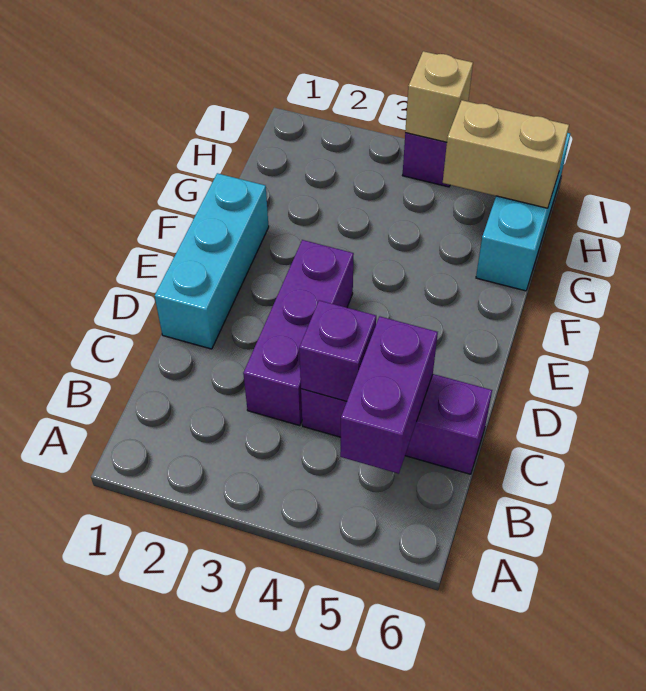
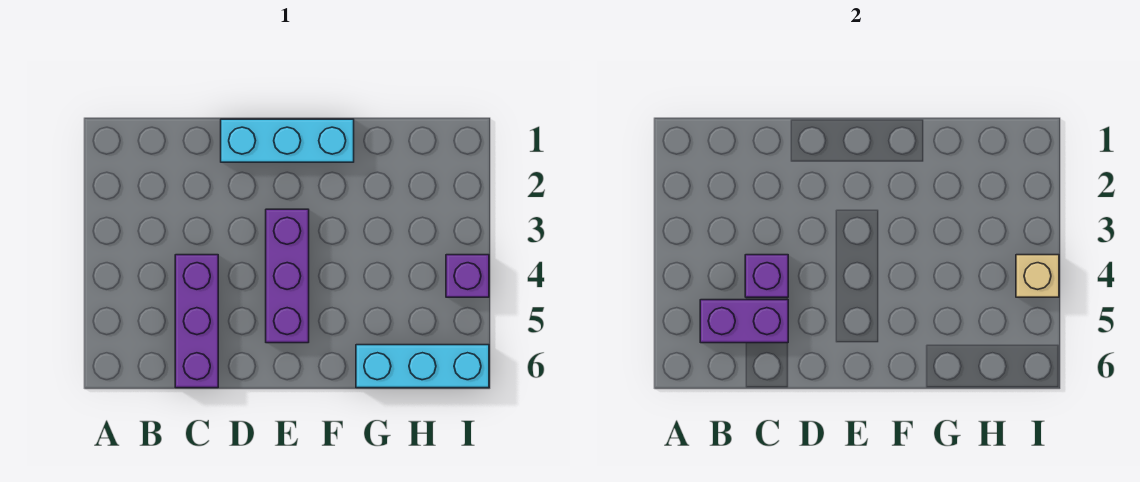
purple 1x3 brick [243,240,354,426] -> purple 1x3 brick turned to [266,209,309,343]
tan 1x2 brick [443,100,569,208] -> none

